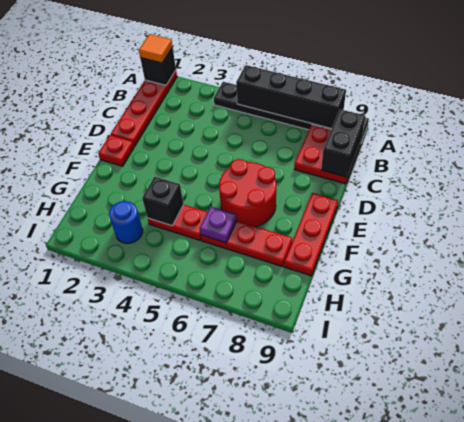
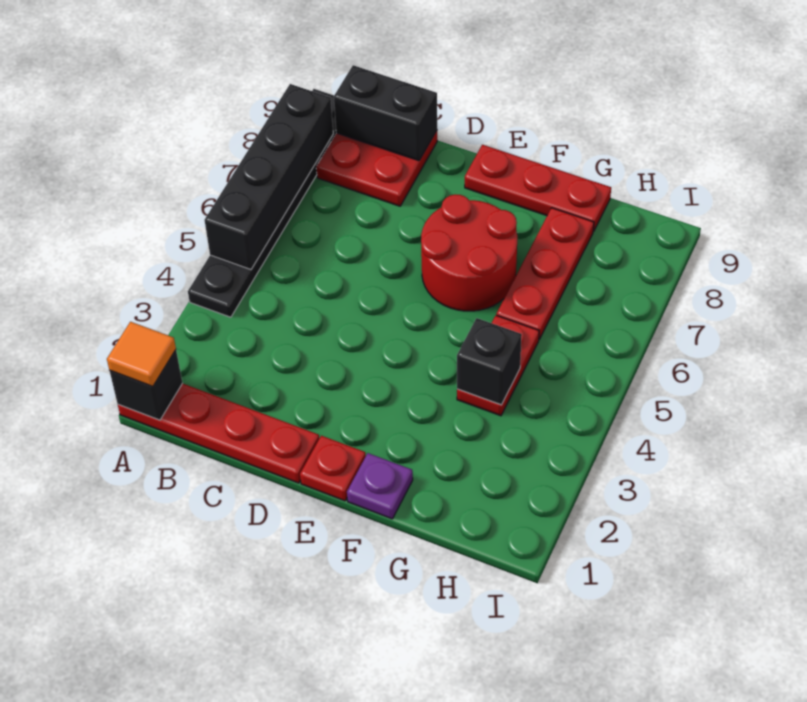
purple 1x1 plate [200,207,237,243] -> purple 1x1 plate moved to [347,453,413,519]
blue 1x1 round brick [109,201,143,243] -> none

